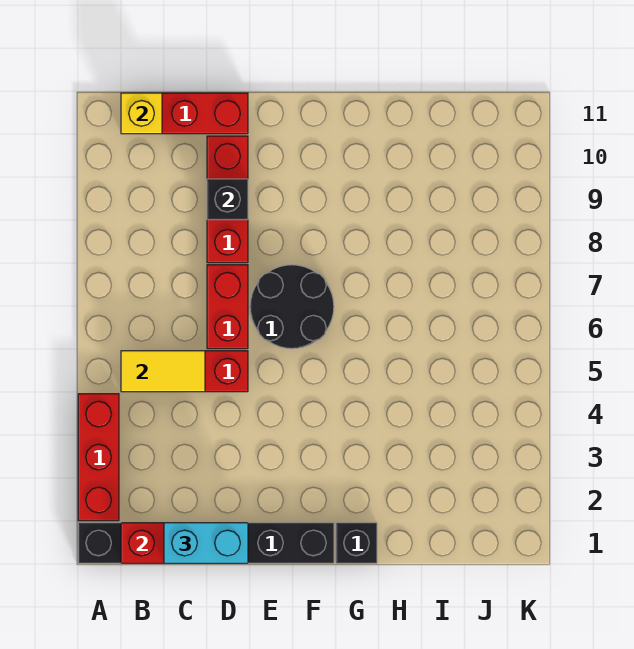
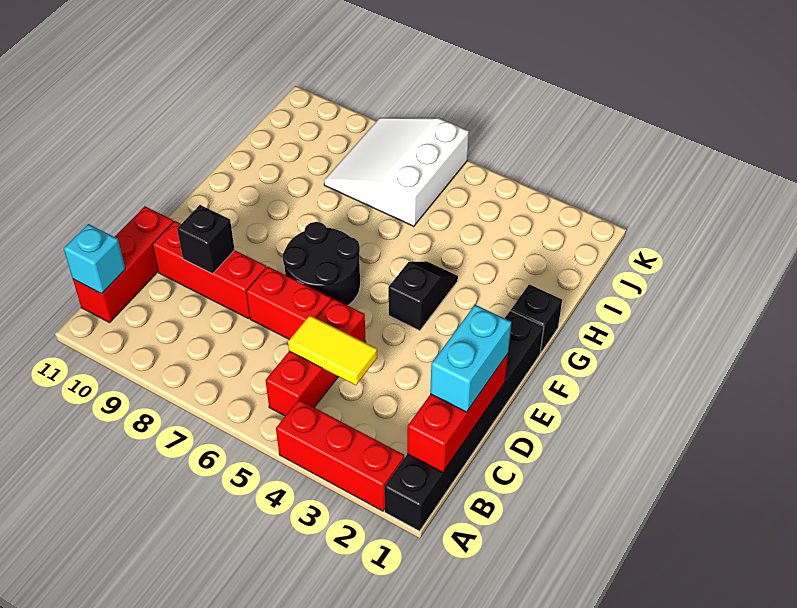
yellow 1x2 tile [121,351,205,392] -> yellow 1x2 tile turned to [288,316,377,385]
yellow 1x1 brick [121,93,162,134] -> cyan 1x1 brick [64,224,125,294]
none -> black 1x2 slope [388,261,458,331]
none -> white 3x3 slope [324,118,469,226]

